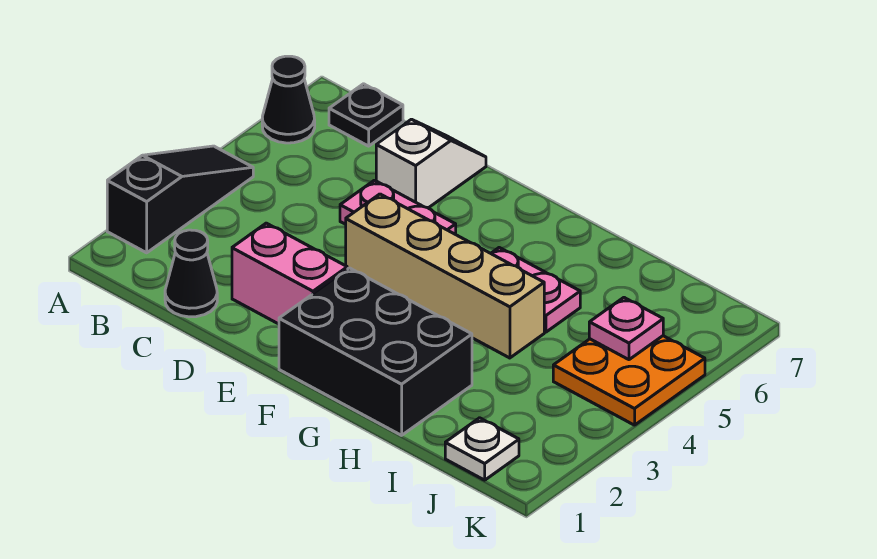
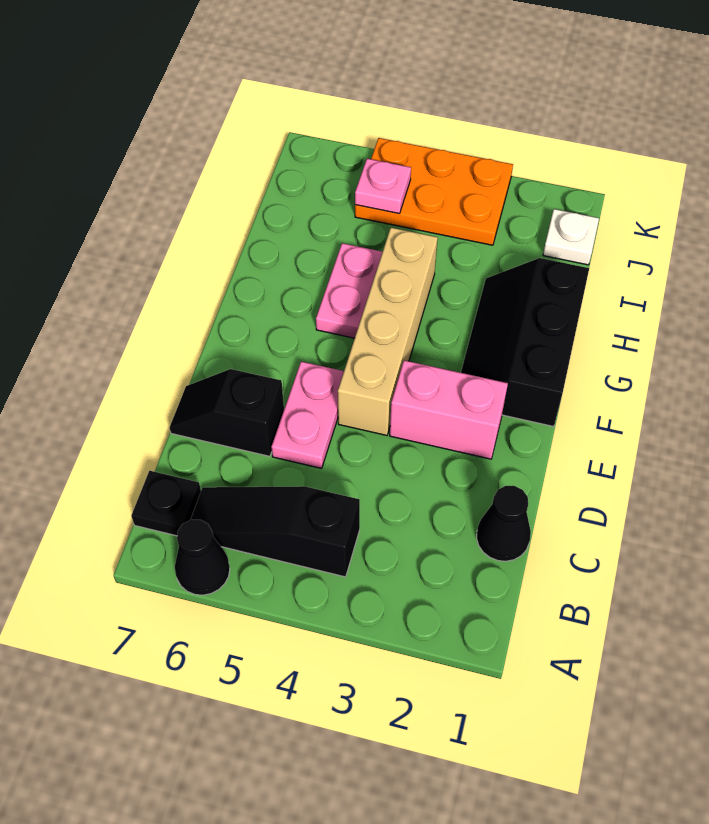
black 1x3 slope [107,146,253,253] -> black 1x3 slope moved to [191,486,360,577]
pink 1x2 brick [232,223,347,324] -> pink 1x2 brick turned to [390,360,508,459]
white 1x2 slope [376,119,486,208] -> black 1x2 slope [170,369,284,456]
black 2x3 brick [279,268,472,435] -> black 2x3 slope [461,258,589,427]
orange 2x2 plate [553,336,705,425] -> orange 2x3 plate [355,138,513,245]

